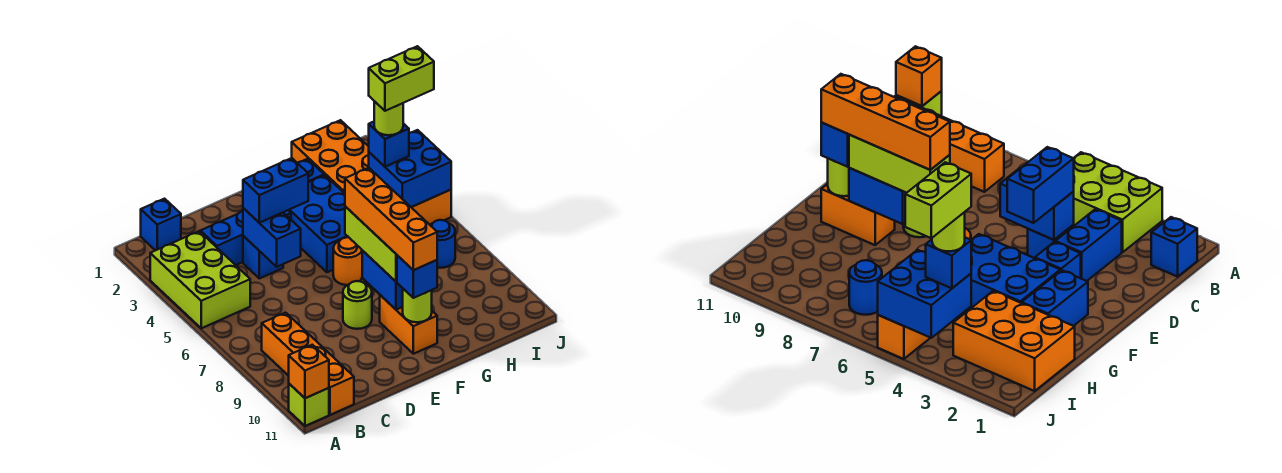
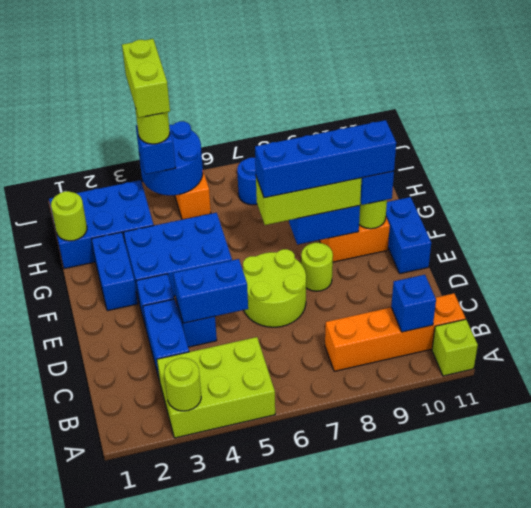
none -> lime 1x1 round brick [164,358,201,411]
orange 1x1 brick [289,345,329,398] -> none
blue 1x1 brick [141,199,181,251] -> blue 1x1 brick moved to [391,275,436,332]
blue 1x2 brick [243,158,308,223] -> blue 1x2 brick moved to [386,197,431,274]
none -> lime 2x2 round brick [243,249,306,327]
orange 1x1 round brick [333,237,362,285] -> none
orange 1x4 brick [345,168,437,270] -> blue 1x4 brick [255,120,396,198]
orange 2x3 brick [292,120,369,193] -> blue 2x3 brick [49,180,154,269]
none -> lime 1x1 round brick [51,191,87,241]
blue 2x2 brick [369,130,451,207] -> blue 2x2 round brick [138,121,203,195]

